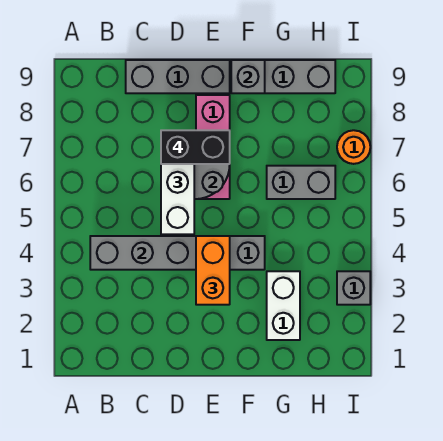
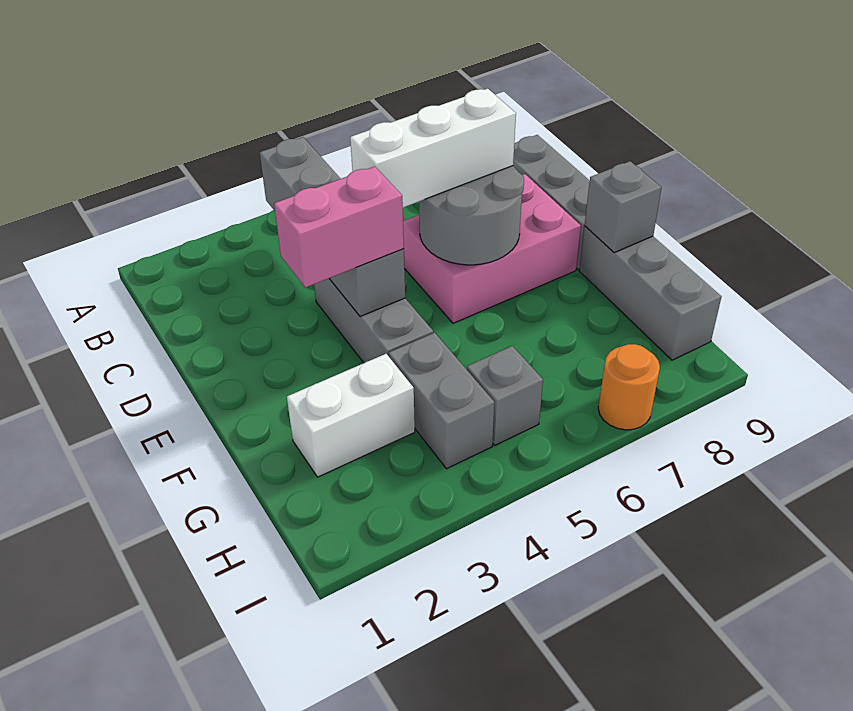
black 1x2 brick [161,130,230,164] -> none
orange 1x2 brick [196,236,230,305] -> pink 1x2 brick [274,167,404,287]
pink 1x3 brick [196,95,230,199] -> pink 2x3 brick [403,174,581,323]
grey 1x2 brick [267,166,335,199] -> grey 1x2 brick moved to [389,333,495,469]
grey 1x1 brick [337,271,370,305] -> grey 1x1 brick moved to [467,346,543,445]

